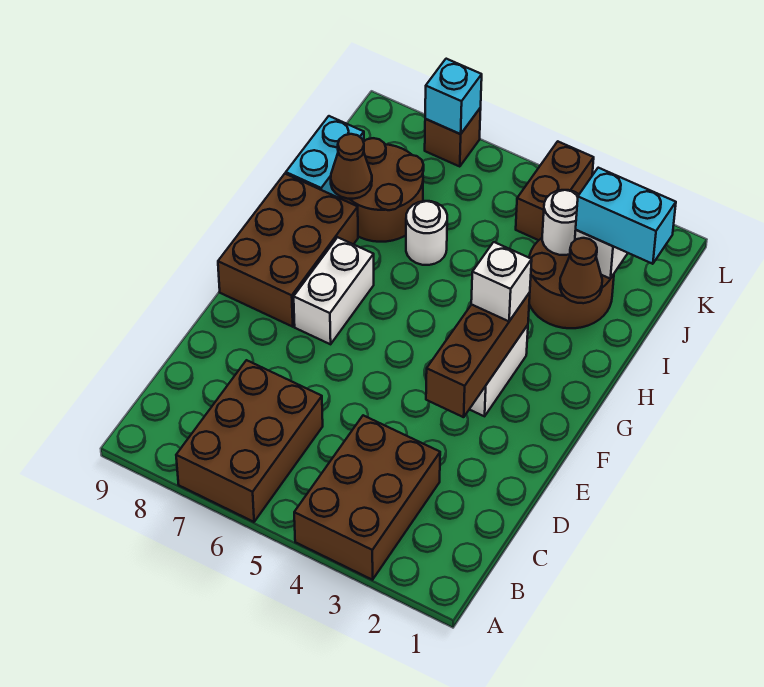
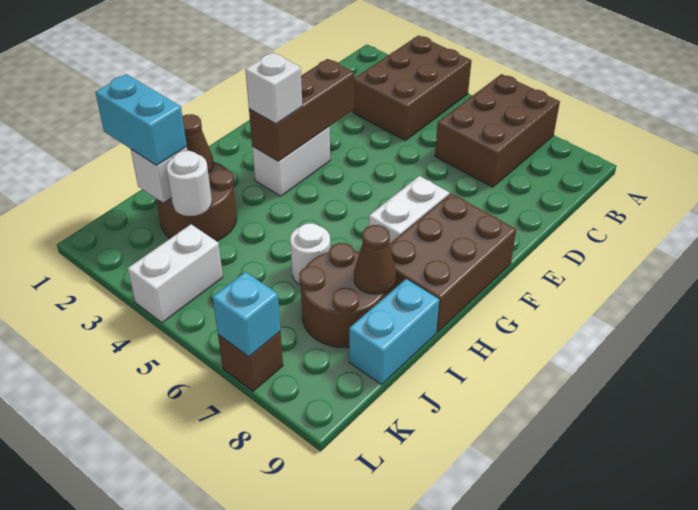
brown 1x2 brick [516,141,594,240] -> white 1x2 brick [128,224,223,323]

